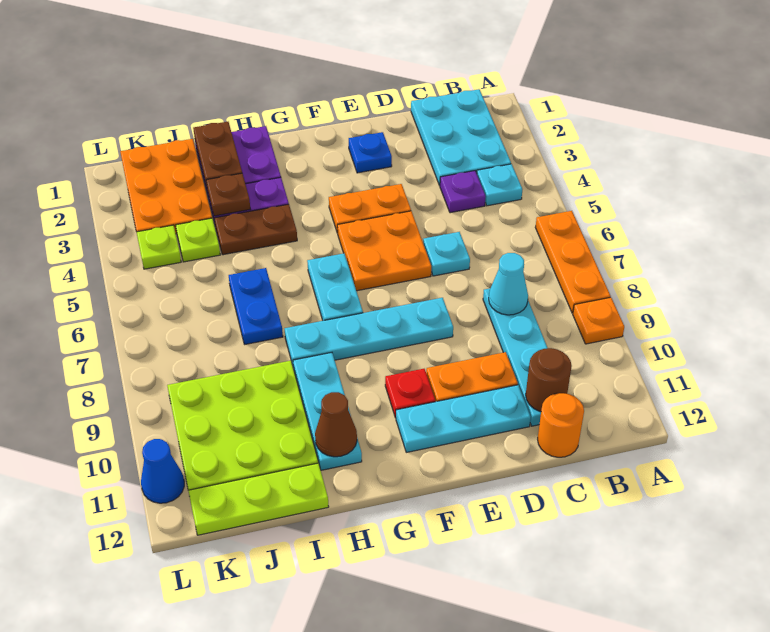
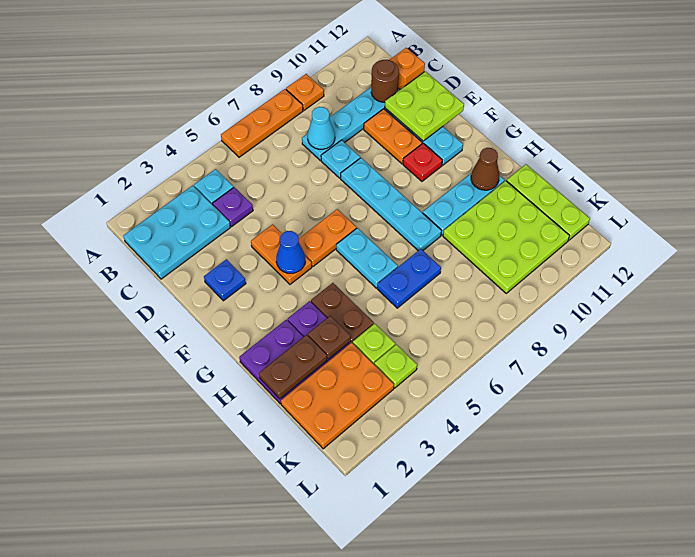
orange 1x1 round brick [538,393,584,457] -> orange 1x1 brick [390,48,425,90]
cyan 1x1 plate [423,232,470,276] -> cyan 1x1 plate moved to [321,140,360,178]
none -> lime 2x2 plate [385,71,464,141]
orange 2x2 plate [337,211,431,291] -> orange 1x2 plate [299,209,357,267]
cyan 1x2 plate [307,253,363,321] -> cyan 1x2 plate turned to [336,228,398,288]
blue 1x1 cone [141,439,184,503] -> blue 1x1 cone moved to [276,231,305,273]

